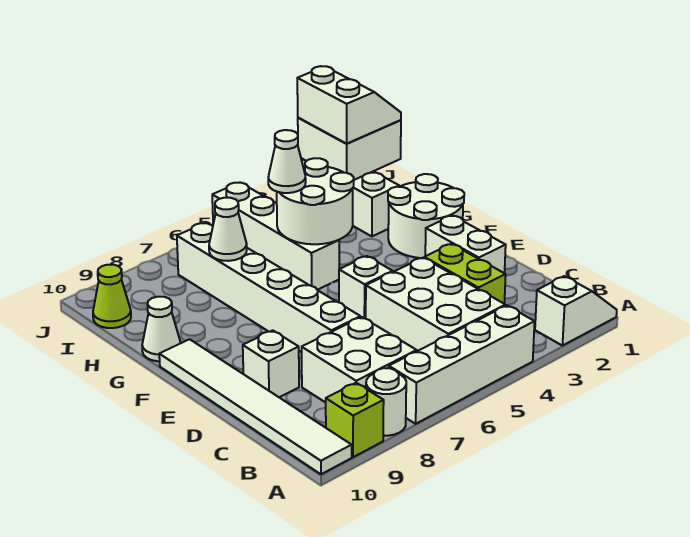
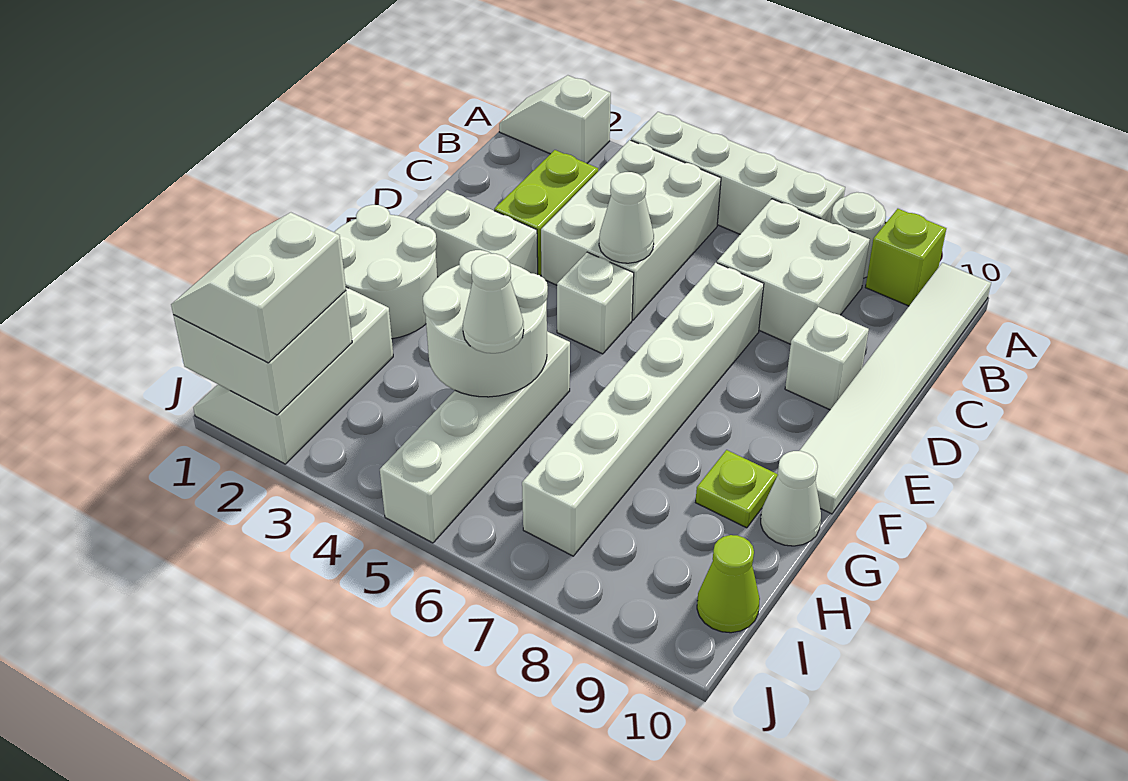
white 1x2 brick [425,215,506,273] -> white 1x2 brick turned to [416,190,538,277]
none -> lime 1x1 plate [696,450,778,528]
white 1x1 cone [209,198,247,261] -> white 1x1 cone moved to [599,172,654,263]

